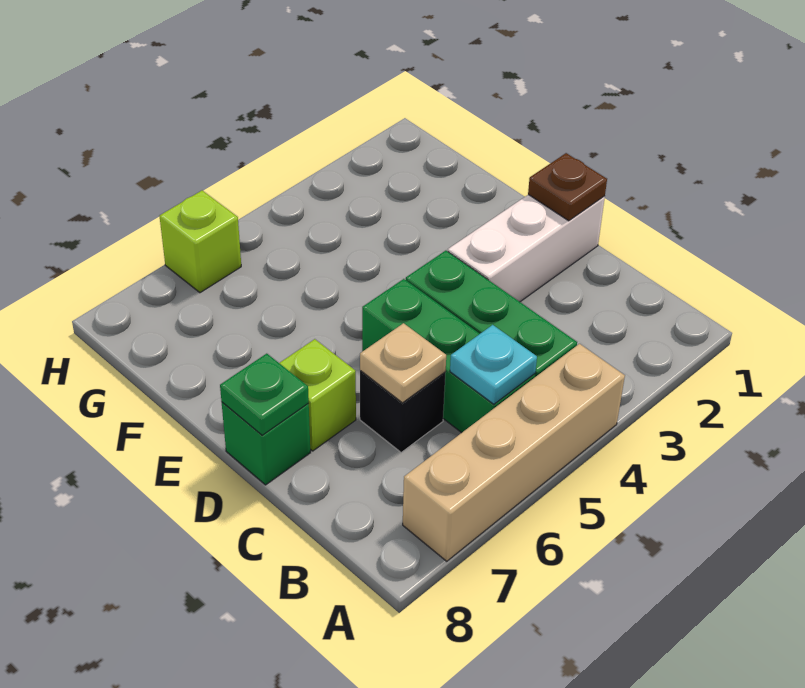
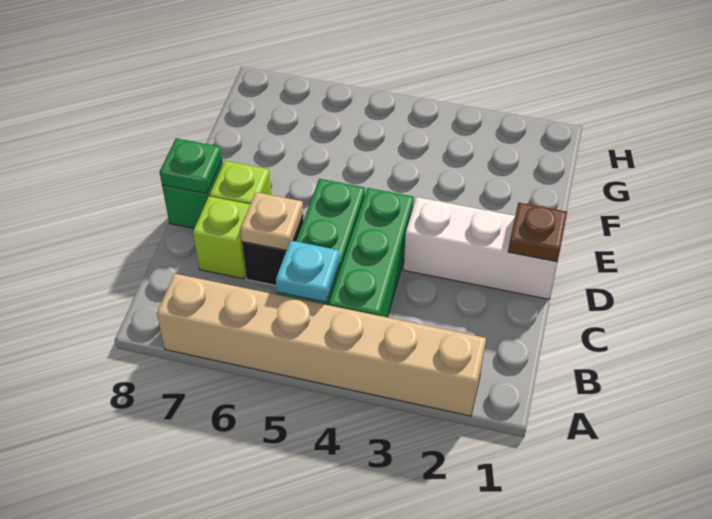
tan 1x4 brick [403,344,625,561] -> tan 1x6 brick [157,274,486,416]
lime 1x1 brick [160,190,241,293] -> lime 1x1 brick moved to [193,196,250,279]

